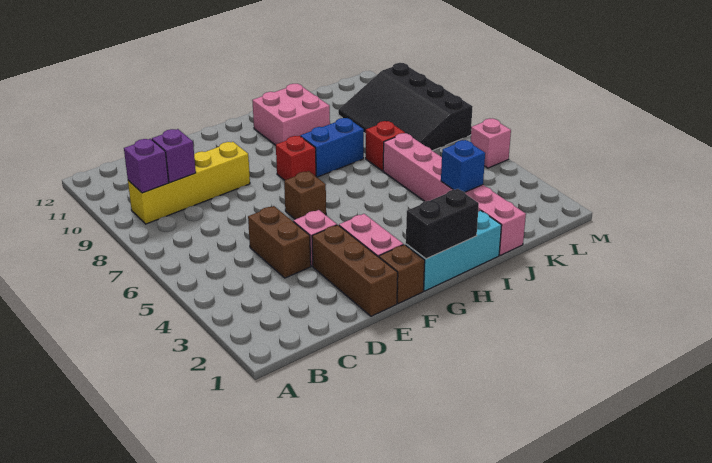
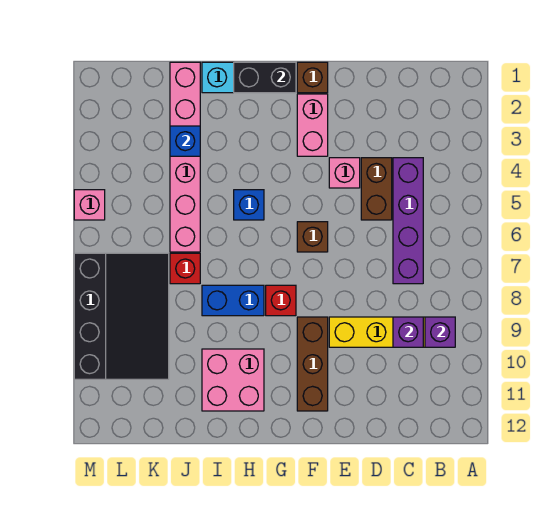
none -> purple 1x4 brick [393,158,423,284]
brown 1x3 brick [312,225,398,316] -> brown 1x3 brick moved to [297,317,328,411]
none -> blue 1x1 brick [234,190,264,220]

